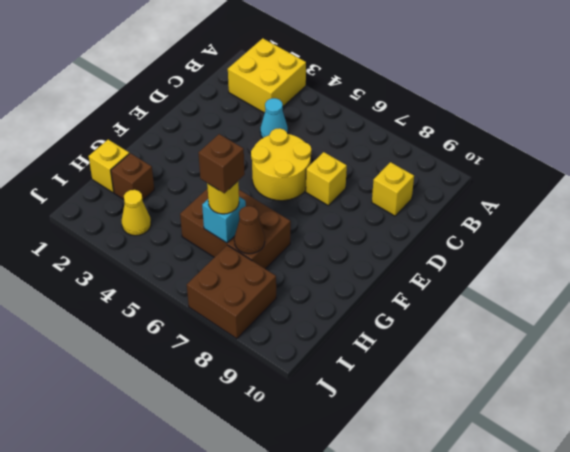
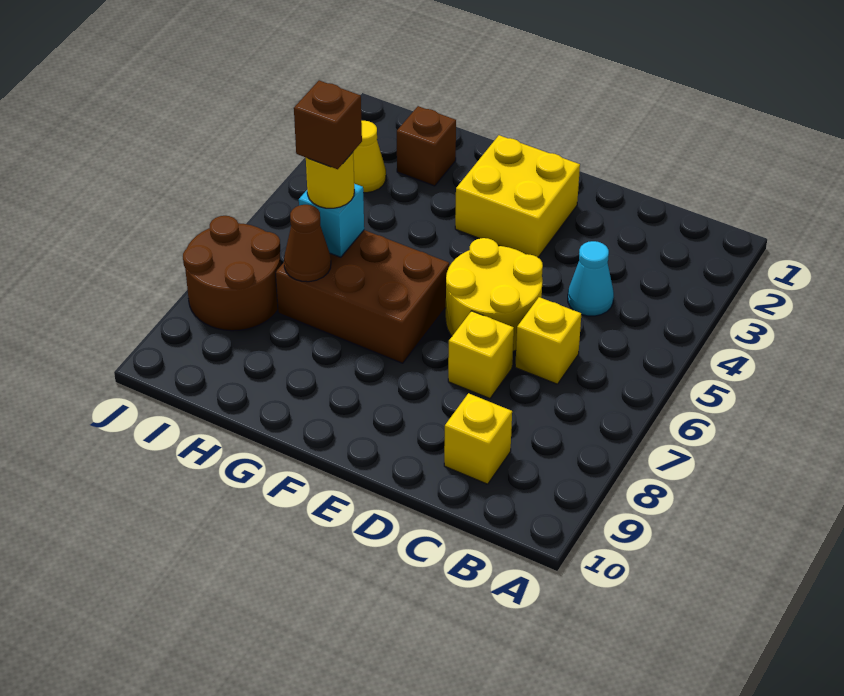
yellow 2x2 brick [228,38,306,113] -> yellow 2x2 brick moved to [455,135,580,257]
brown 2x3 brick [180,188,291,269] -> brown 2x3 brick turned to [276,230,449,363]
yellow 1x1 brick [89,140,129,193] -> yellow 1x1 brick moved to [515,297,581,384]
brown 2x2 brick [187,245,276,339] -> brown 2x2 round brick [183,216,281,331]

